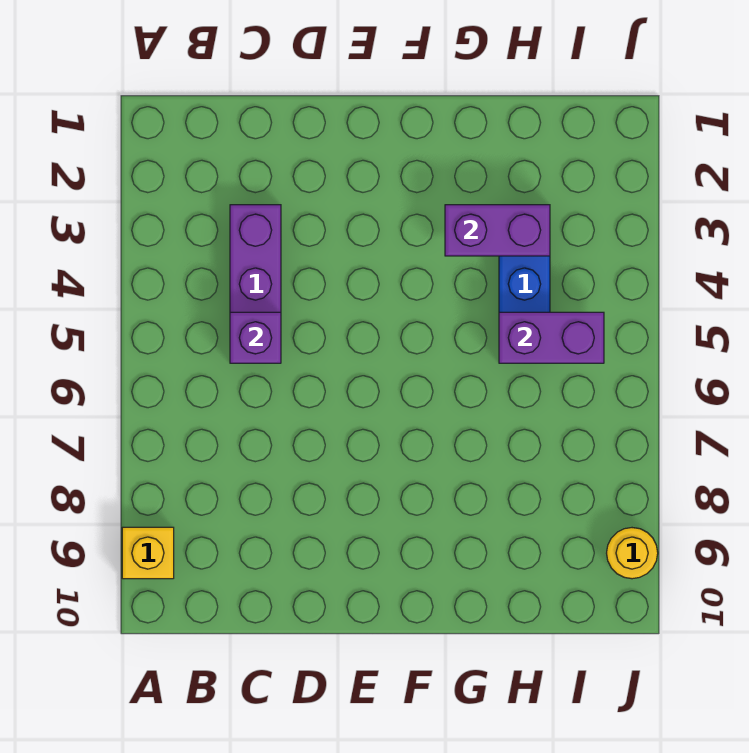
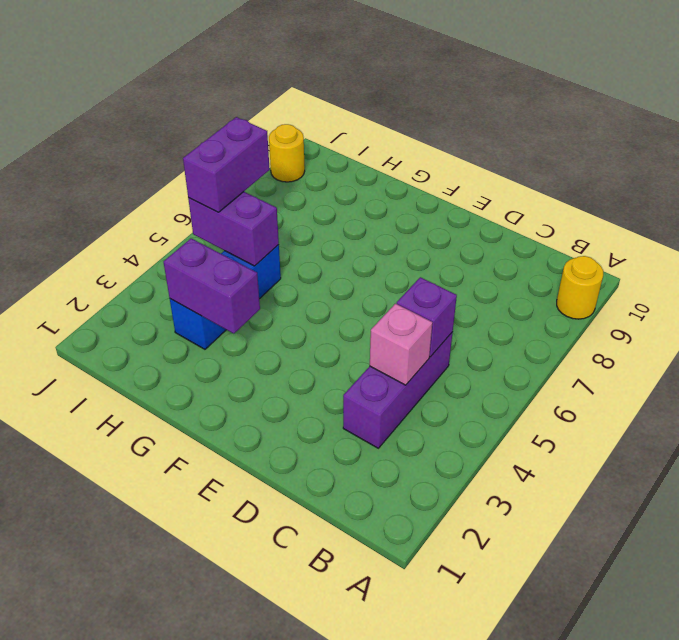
yellow 1x1 brick [122,527,174,579] -> yellow 1x1 round brick [557,256,603,319]
none -> pink 1x1 brick [370,304,432,385]
none -> purple 1x2 brick [183,117,270,212]

